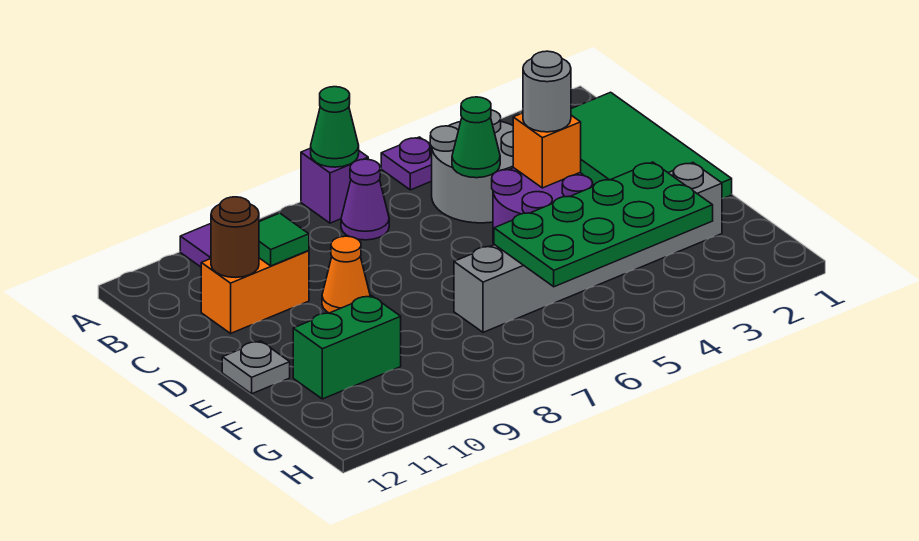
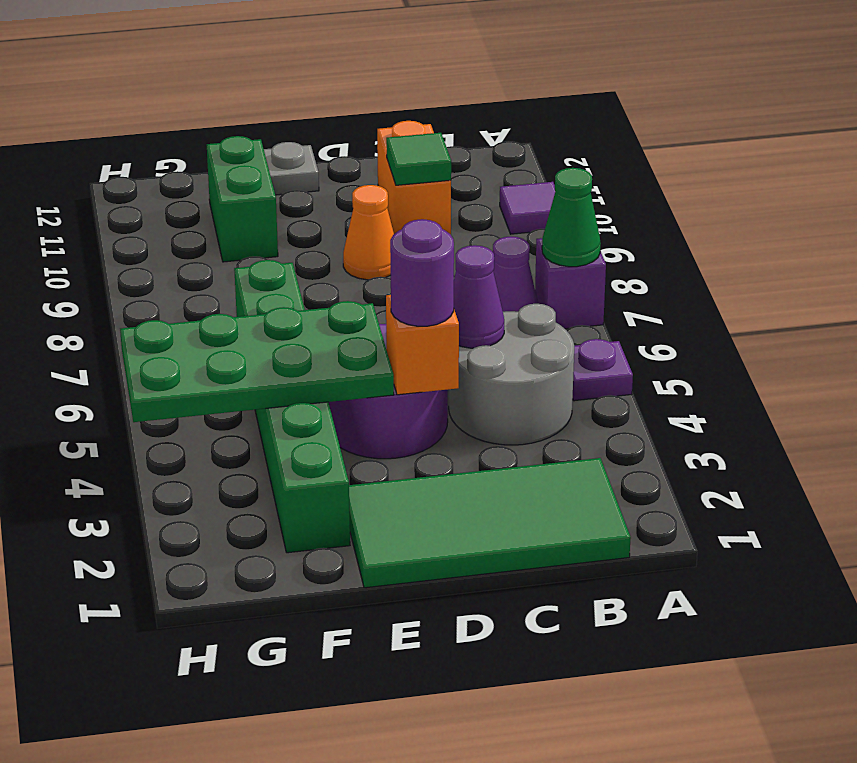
green 1x1 cone [452,97,500,178] -> purple 1x1 cone [454,245,504,348]
brown 1x1 round brick [211,197,259,278] -> none
grey 1x1 round brick [523,51,571,132] -> purple 1x1 round brick [390,219,454,326]
grey 1x6 brick [454,163,722,332] -> green 1x6 brick [234,260,350,553]
green 2x4 plate [494,162,713,287] -> green 2x4 plate turned to [120,301,394,422]

